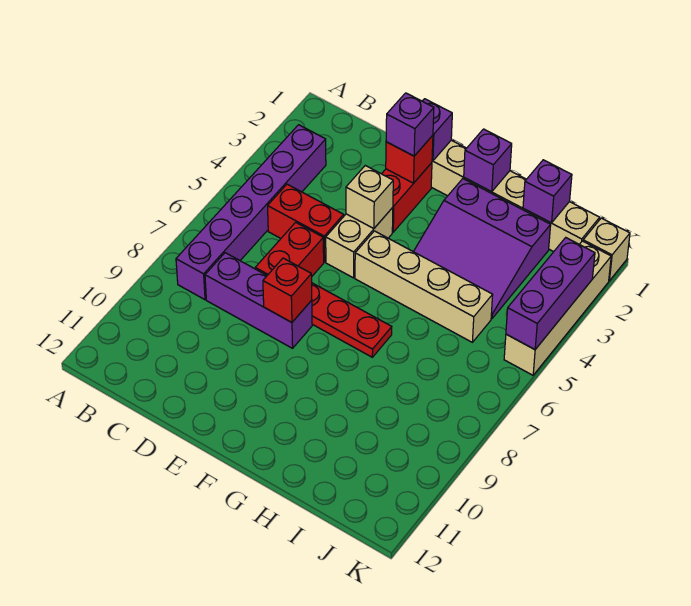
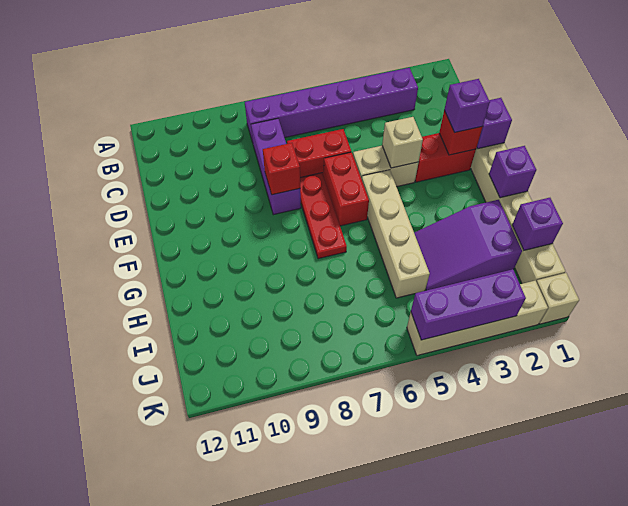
red 1x2 brick [268,184,344,262] -> red 1x2 brick moved to [324,152,369,226]
purple 3x3 slope [414,179,551,319] -> purple 2x3 slope [414,200,522,290]

